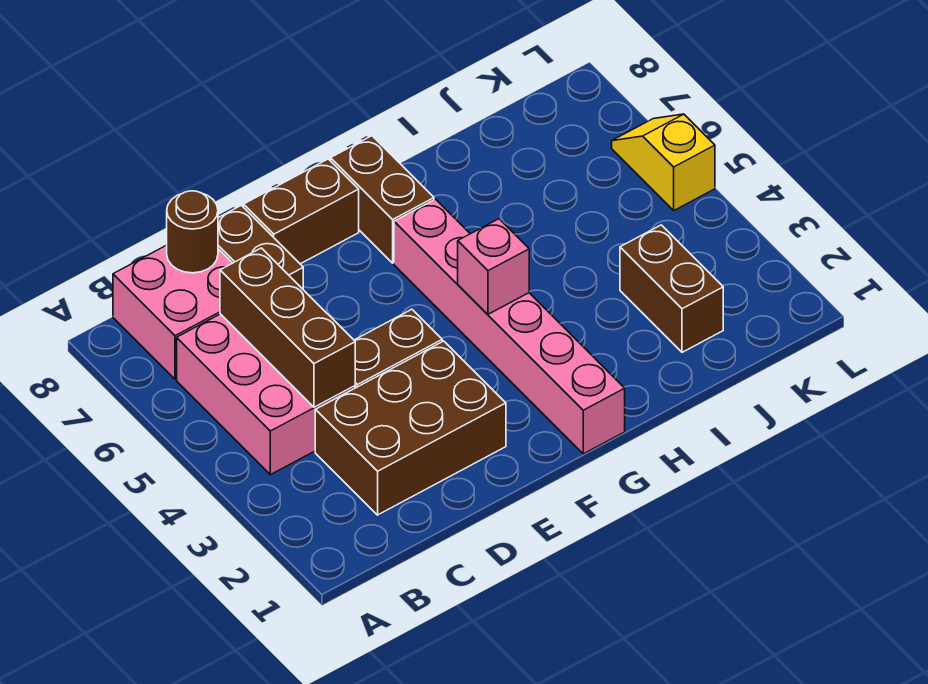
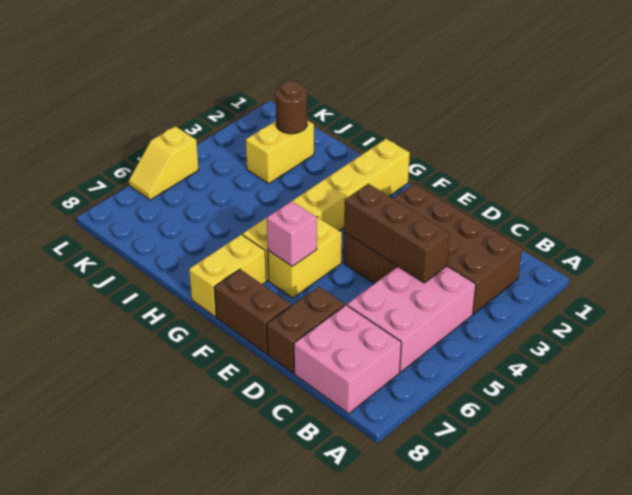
brown 2x3 brick [315,341,506,515] -> brown 2x4 brick [393,184,522,314]
brown 1x3 brick [220,248,355,407] -> brown 1x3 brick turned to [344,184,450,283]
brown 1x1 round brick [167,191,218,273] -> brown 1x1 round brick moved to [275,81,307,134]
none -> yellow 1x2 brick [268,217,342,298]
pink 1x6 brick [394,199,625,454] -> yellow 1x6 brick [243,139,410,281]
pink 1x1 brick [458,219,529,314] -> pink 1x1 brick moved to [267,201,317,266]
brown 1x2 brick [331,136,434,263] -> yellow 1x2 brick [189,234,266,317]
brown 1x2 brick [620,225,723,352] -> yellow 1x2 brick [246,120,314,184]

